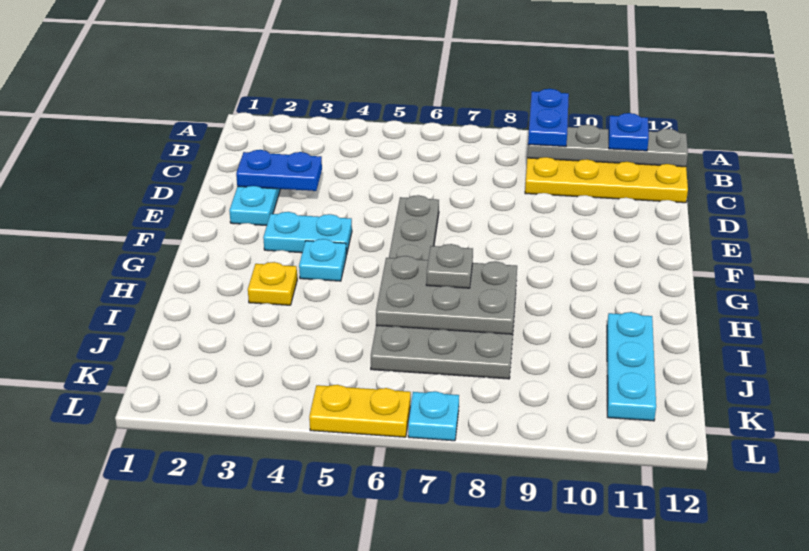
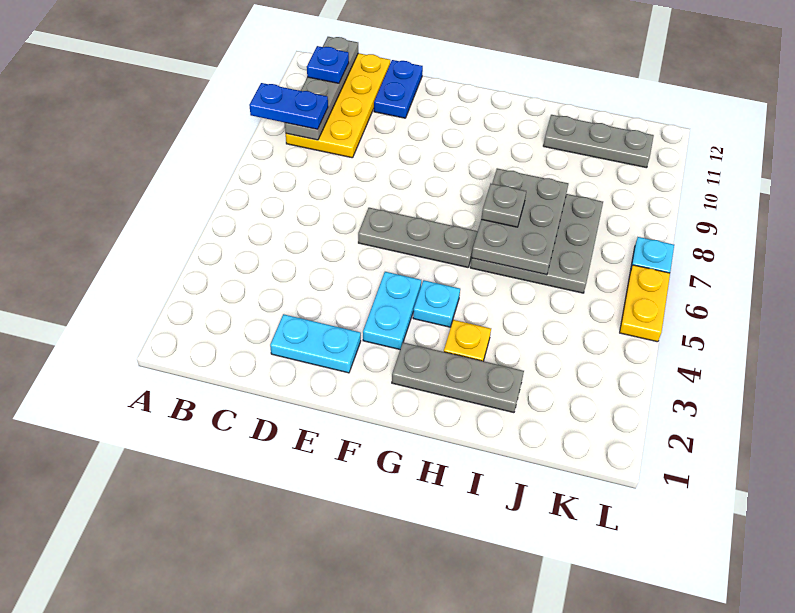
blue 1x2 plate [236,150,322,191] -> blue 1x2 plate moved to [374,60,423,118]
none -> grey 1x3 plate [392,343,524,413]
cyan 1x3 plate [607,312,656,421] -> grey 1x3 plate [543,115,654,168]

